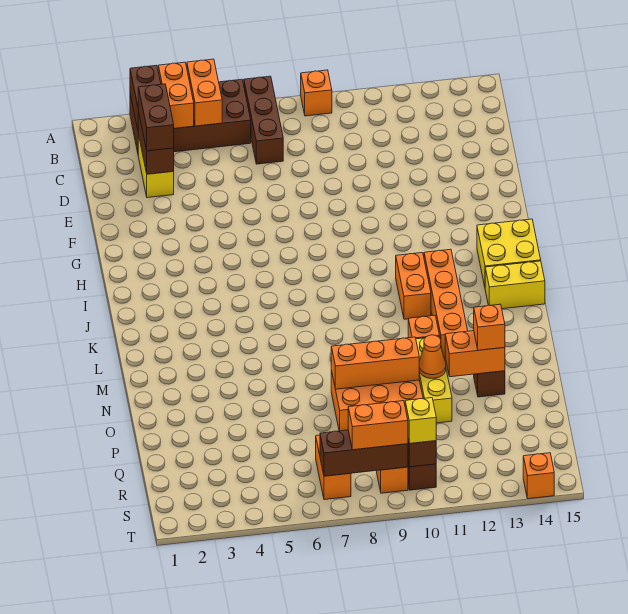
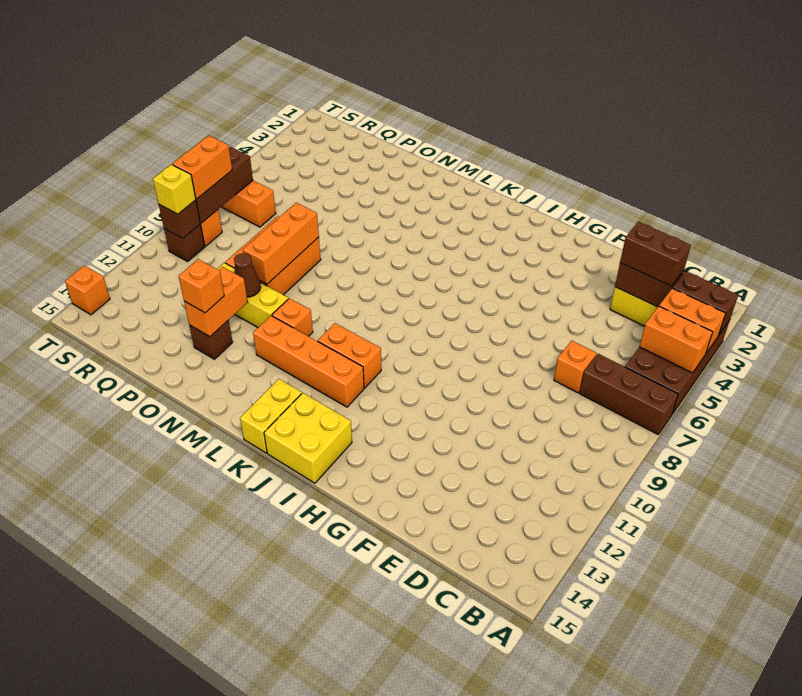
orange 1x1 brick [301,70,332,116] -> orange 1x1 brick moved to [554,341,597,393]
orange 1x1 cone [419,335,446,378] -> brown 1x1 cone [234,253,261,297]

